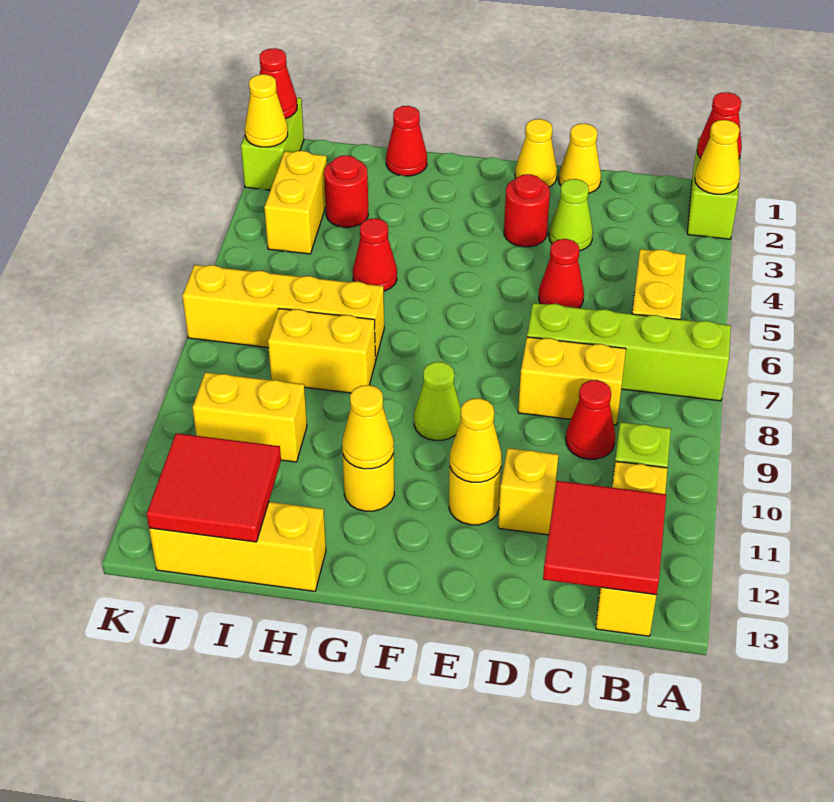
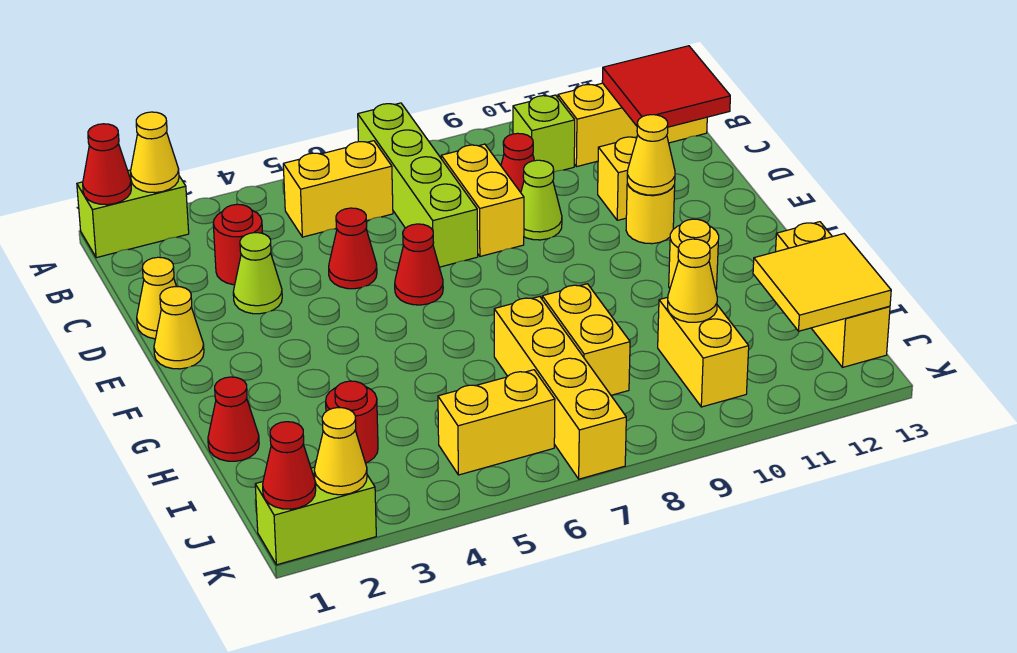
red 1x1 round brick [504,174,550,247] -> red 1x1 round brick moved to [213,204,262,285]
lime 1x1 cone [414,362,461,440] -> lime 1x1 cone moved to [521,160,562,240]
yellow 1x1 cone [342,385,394,469] -> yellow 1x1 cone moved to [667,239,717,322]
red 1x1 cone [353,218,397,291] -> red 1x1 cone moved to [395,224,443,305]
red 2x2 tile [147,433,281,542] -> yellow 2x2 tile [753,234,891,331]
yellow 1x2 brick [264,151,327,254] -> yellow 1x2 brick moved to [438,370,555,475]

